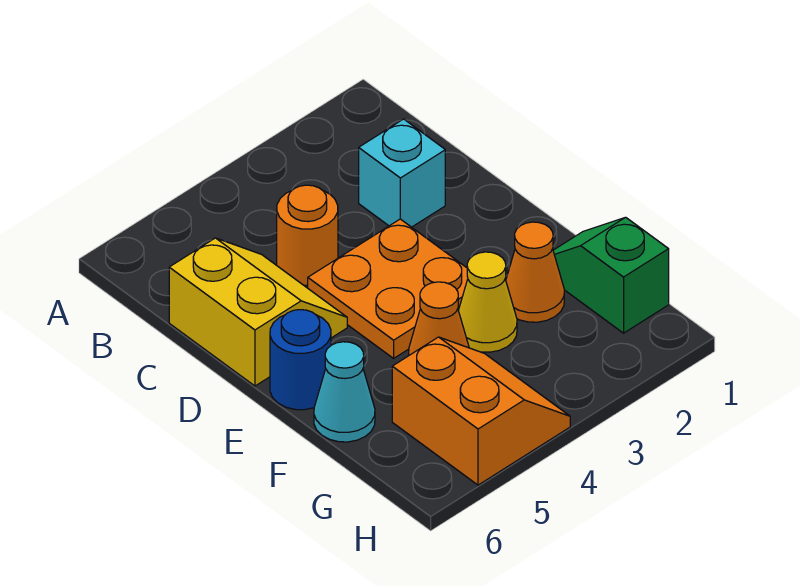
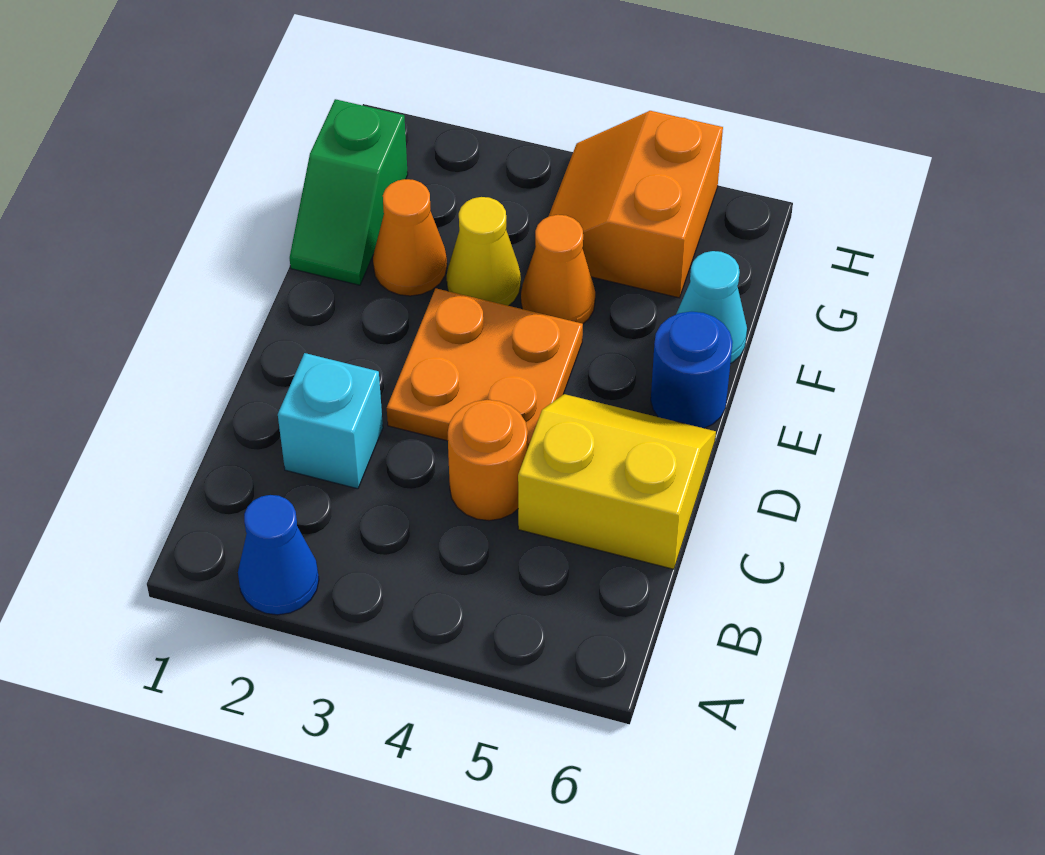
none -> blue 1x1 cone [238,495,319,615]
yellow 2x2 slope [169,238,347,386] -> yellow 2x2 slope turned to [518,394,716,569]

